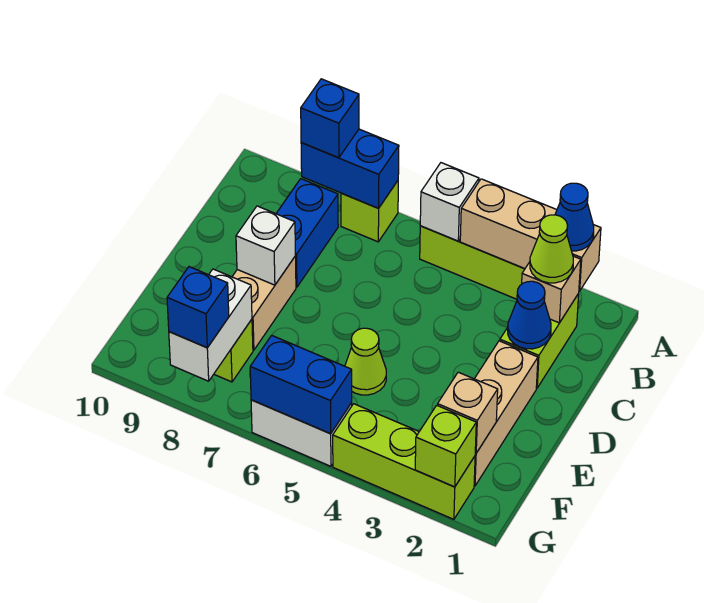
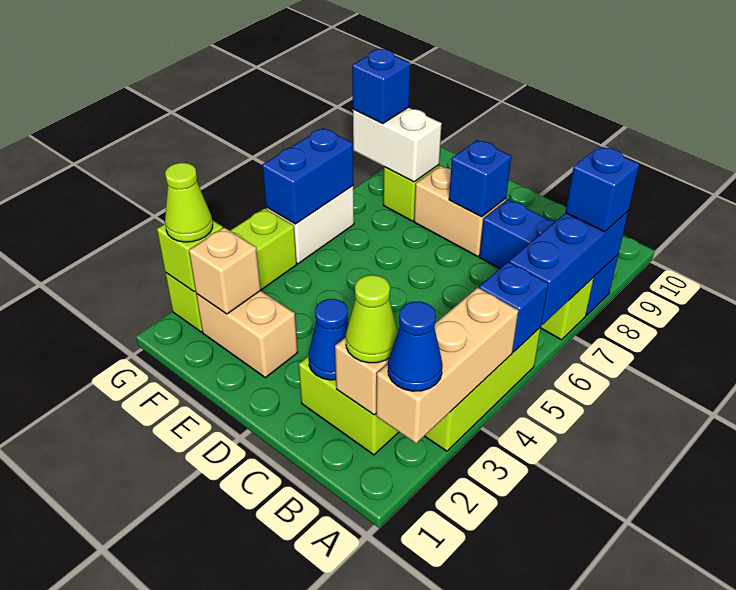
white 1x1 brick [420,163,479,241] -> blue 1x1 brick [479,262,548,352]
blue 1x2 brick [301,129,399,208] -> blue 1x3 brick [509,212,628,325]
blue 1x2 brick [276,179,338,287] -> blue 1x3 brick [479,199,618,315]
tan 1x3 brick [474,341,538,486] -> tan 1x2 brick [196,291,298,378]
white 1x1 brick [236,206,295,285] -> blue 1x1 brick [449,140,511,217]
lime 1x1 cone [345,328,386,395] -> lime 1x1 cone moved to [165,163,213,242]

